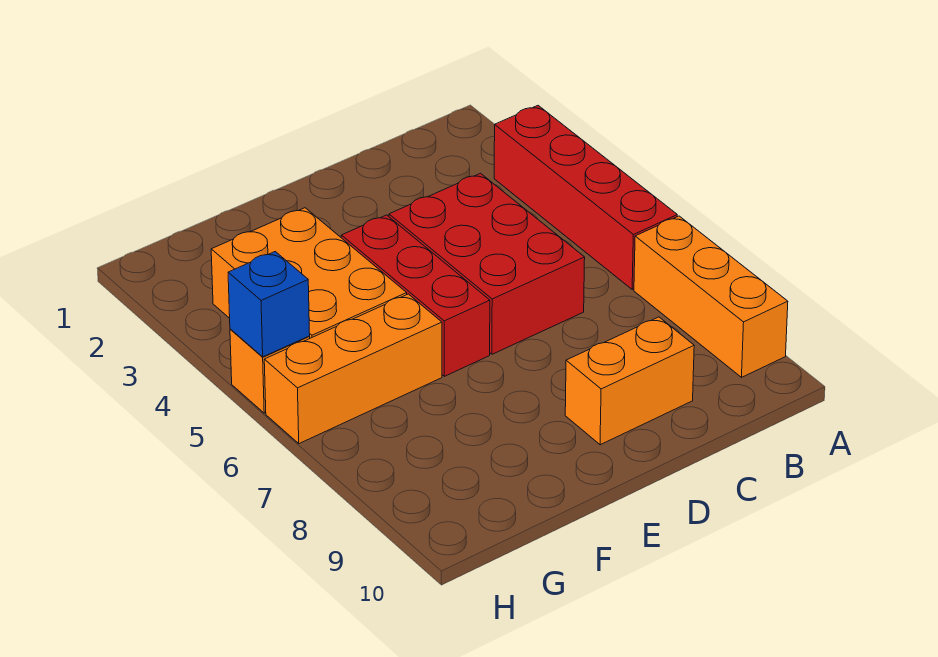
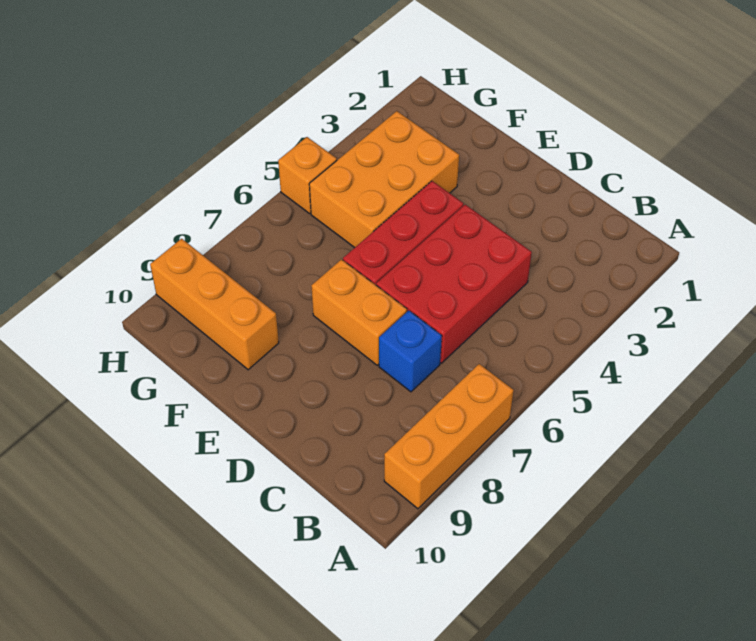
red 1x4 brick [494,106,677,289] -> none
orange 1x2 brick [565,317,694,445] -> orange 1x2 brick moved to [311,259,407,365]
orange 1x3 brick [264,294,442,444] -> orange 1x3 brick moved to [150,239,279,370]
blue 1x1 brick [228,252,310,357] -> blue 1x1 brick moved to [379,311,442,392]

